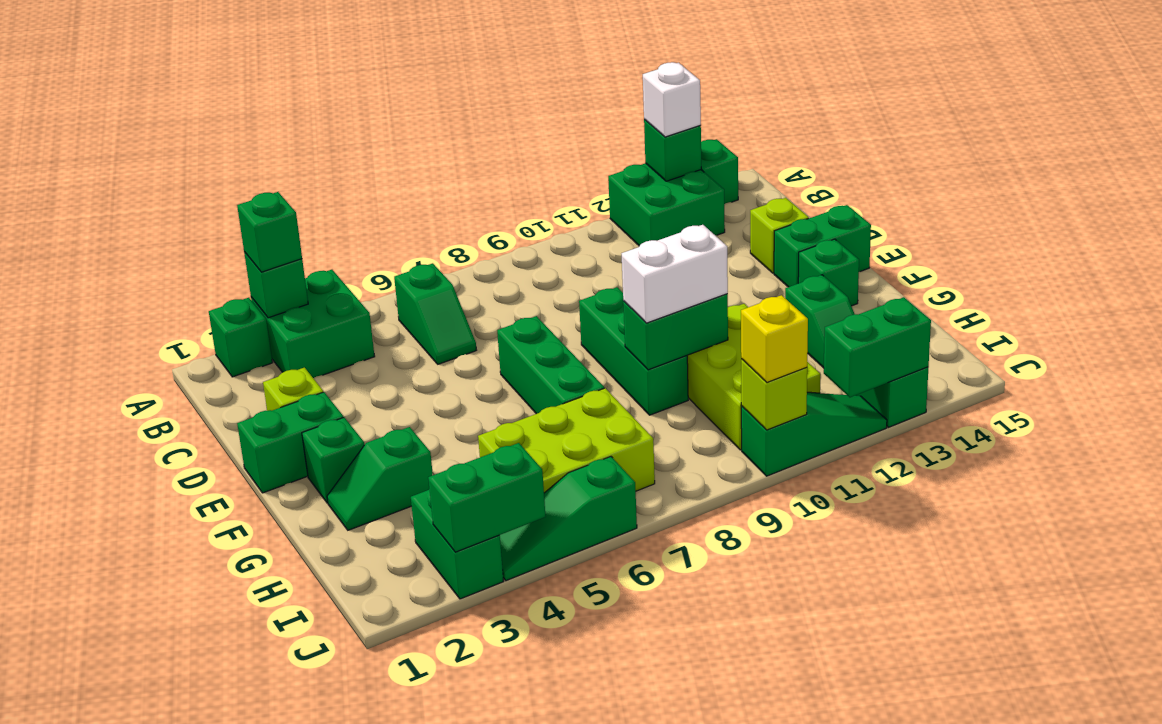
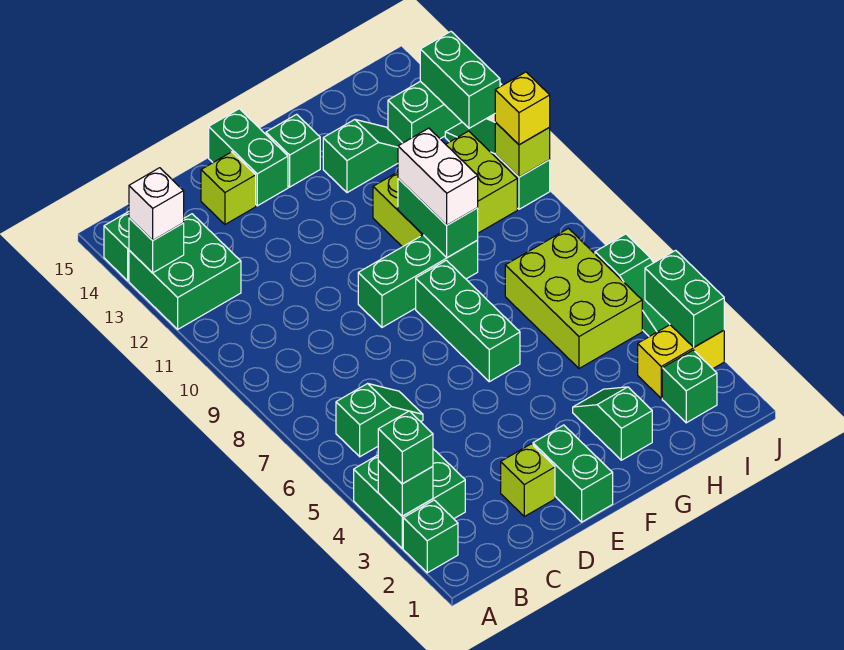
green 1x3 brick [497,316,604,414] -> green 1x3 brick turned to [416,260,520,382]
green 1x1 brick [302,418,364,503] -> green 1x1 brick moved to [662,350,717,423]
green 1x2 slope [327,427,433,530] -> green 1x2 slope turned to [573,387,652,460]
green 1x2 brick [411,489,503,599] -> yellow 1x2 brick [638,325,724,398]

